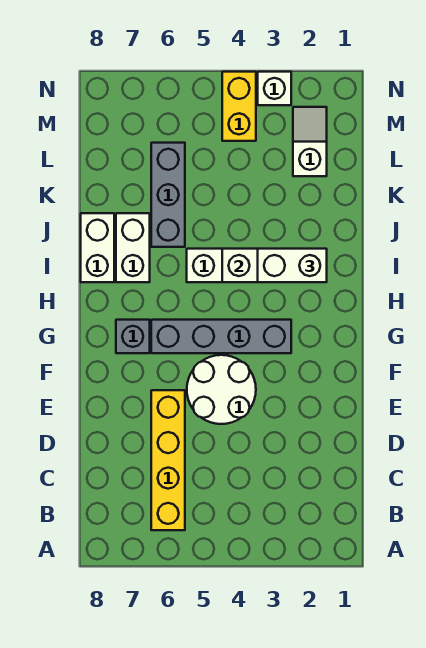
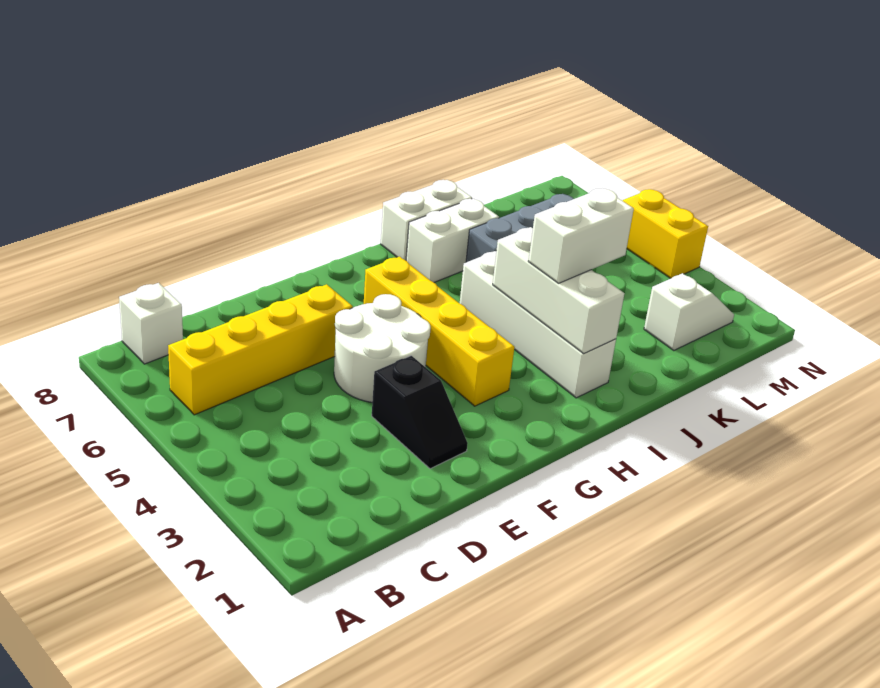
none -> black 1x2 slope [372,356,468,469]
grey 1x4 brick [151,320,291,353] -> yellow 1x4 brick [364,257,514,406]
grey 1x1 brick [116,320,150,353] -> none
white 1x2 brick [258,249,327,282] -> white 1x2 brick turned to [528,188,634,283]
yellow 1x2 brick [222,72,256,141] -> yellow 1x2 brick turned to [623,189,708,278]
white 1x1 brick [258,72,291,105] -> white 1x1 brick moved to [119,283,183,364]

